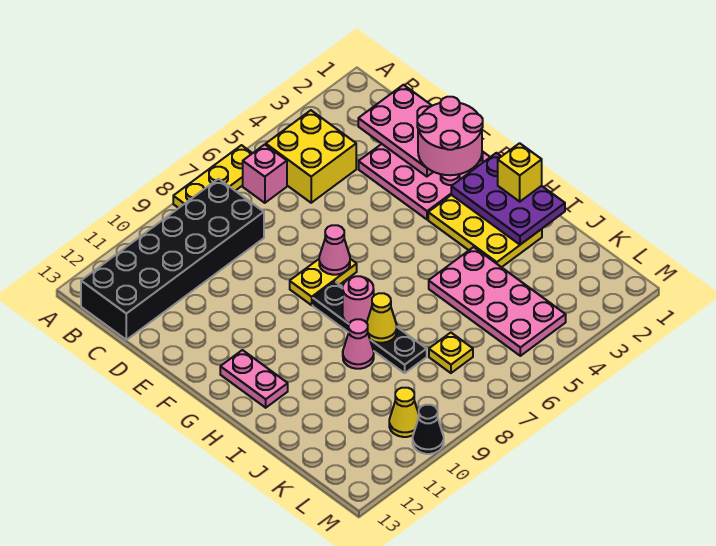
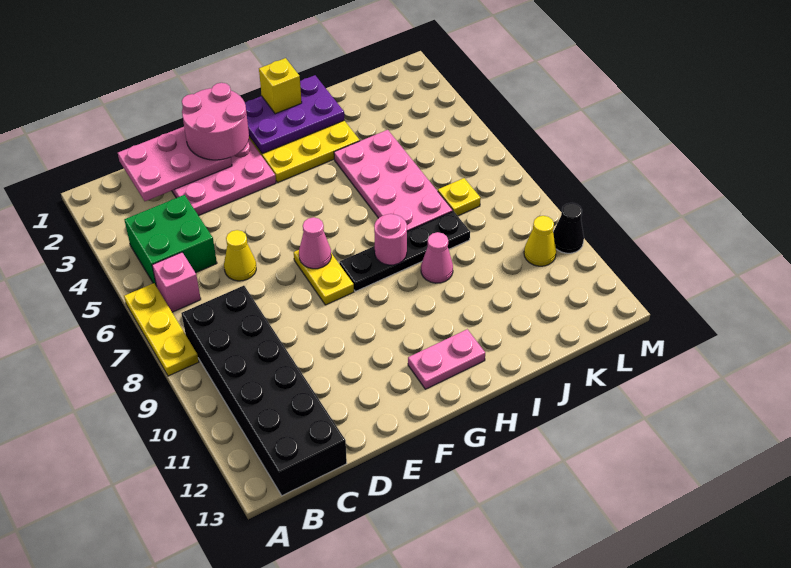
yellow 2x2 brick [266,110,356,203] -> green 2x2 brick [124,195,217,285]
pink 2x4 plate [429,247,566,356] -> pink 2x4 plate turned to [334,130,453,231]
yellow 1x1 cone [367,293,397,343] -> yellow 1x1 cone moved to [224,230,256,281]

